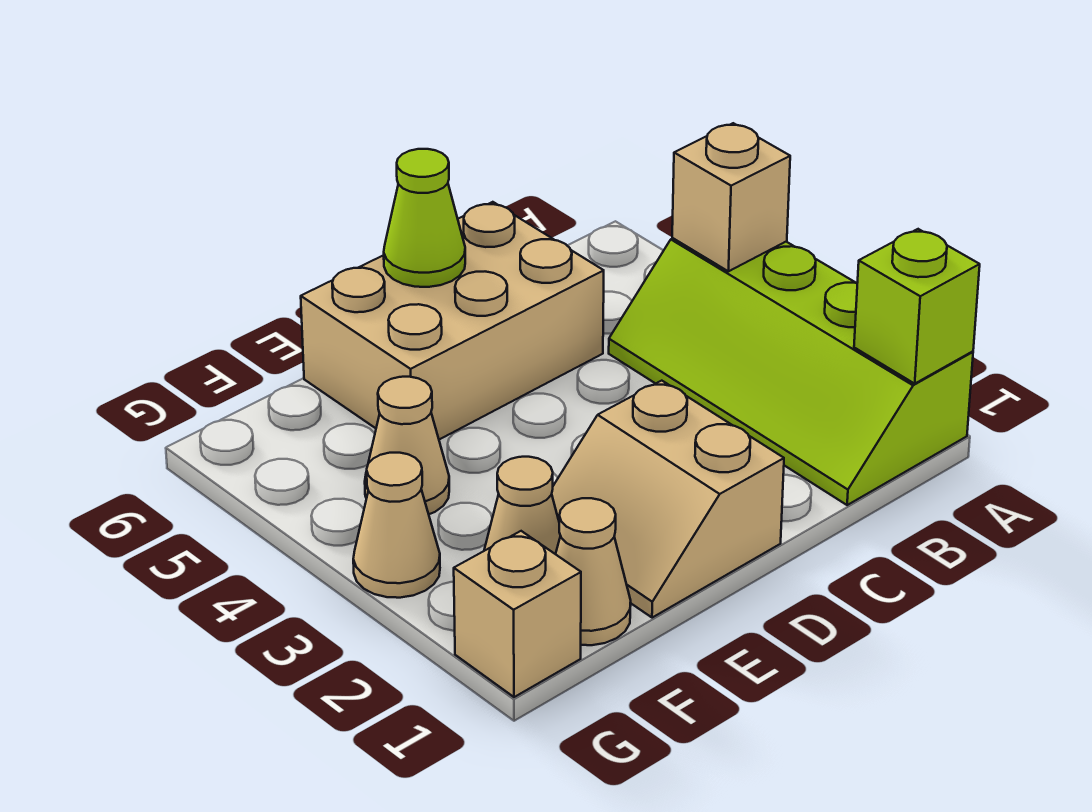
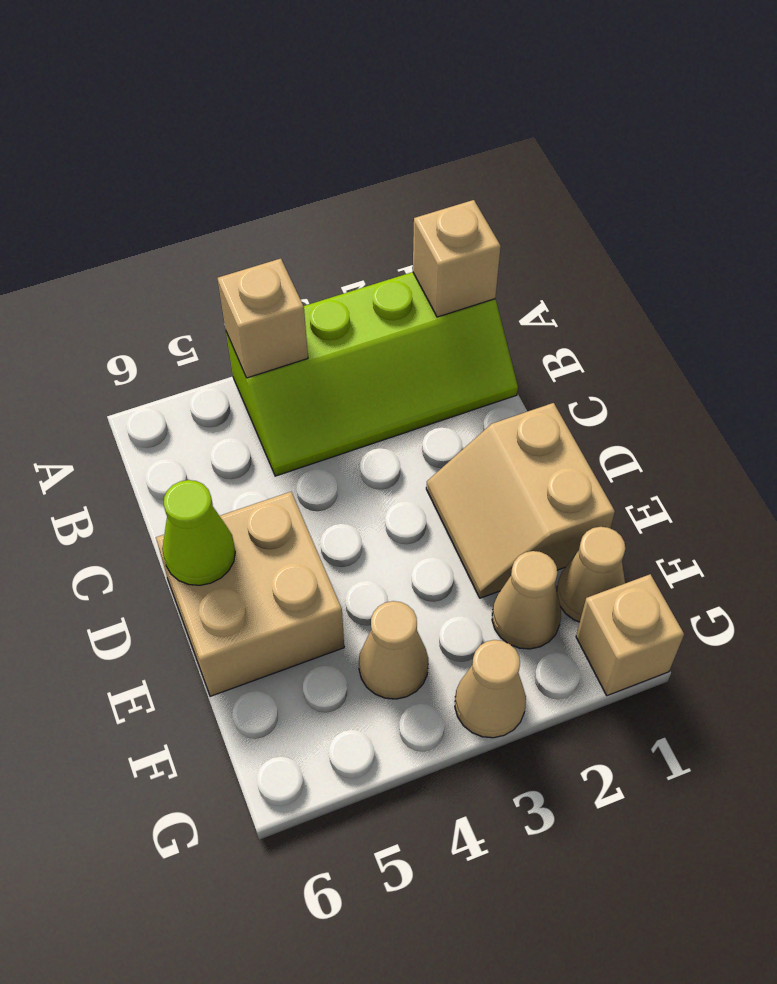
lime 1x1 brick [854,229,980,384] -> tan 1x1 brick [413,200,501,317]
tan 2x3 brick [301,202,604,440] -> tan 2x2 brick [156,492,344,696]
tan 2x2 slope [552,381,784,618] -> tan 2x2 slope turned to [426,403,615,598]

